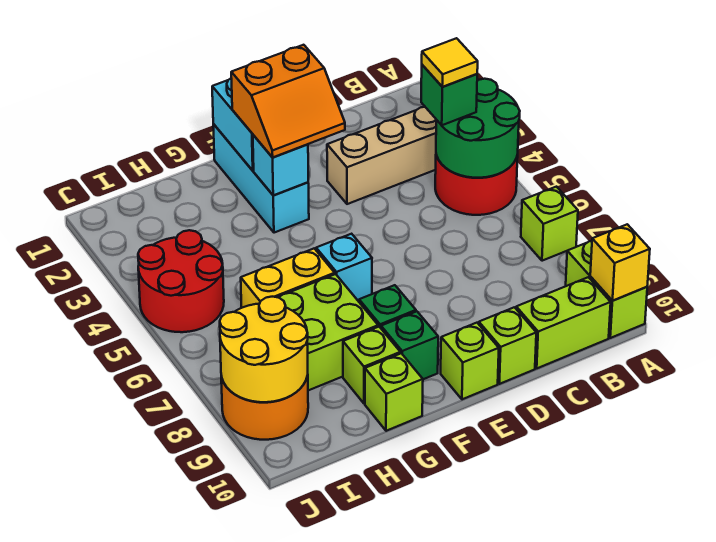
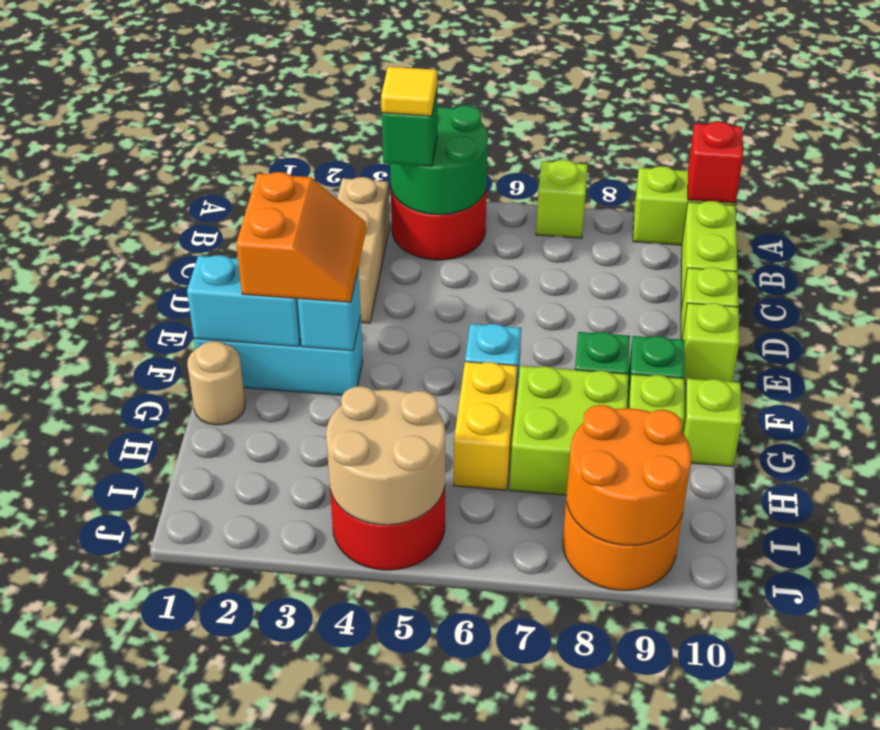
yellow 1x1 brick [590,224,650,301] -> red 1x1 brick [688,122,743,203]
none -> tan 1x1 round brick [187,341,245,425]
none -> tan 2x2 round brick [326,386,445,525]
yellow 2x2 round brick [220,297,308,402] -> orange 2x2 round brick [567,405,692,545]

